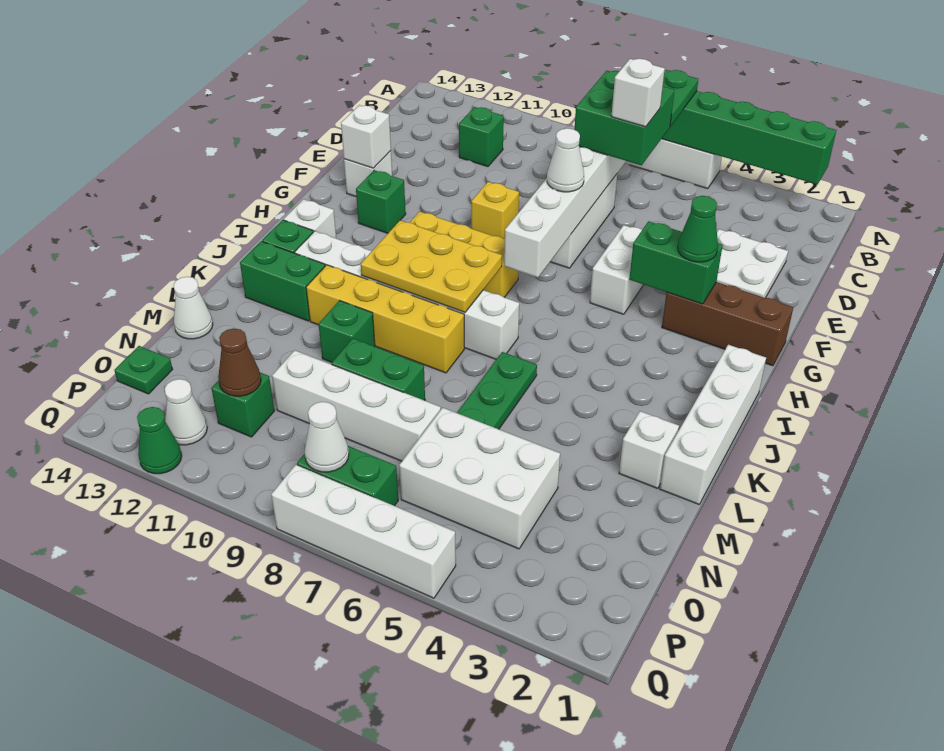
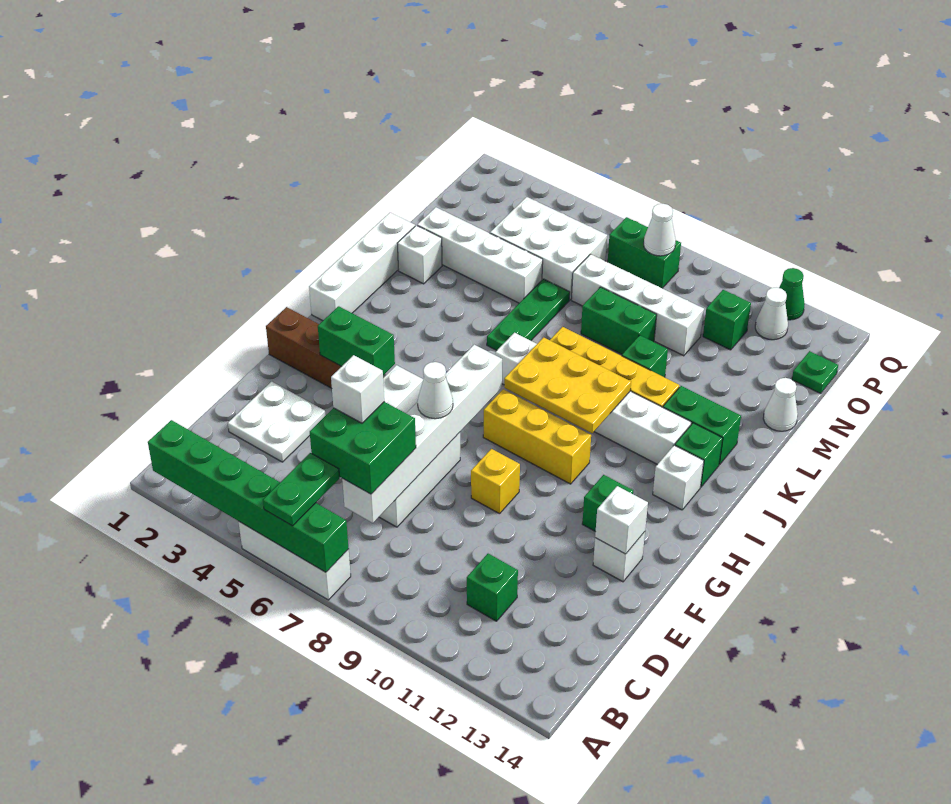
green 1x1 cone [678,196,718,262] -> none
brown 1x1 cone [218,329,261,396] -> none
white 1x4 brick [271,465,456,598] -> white 1x4 brick moved to [417,207,543,303]

